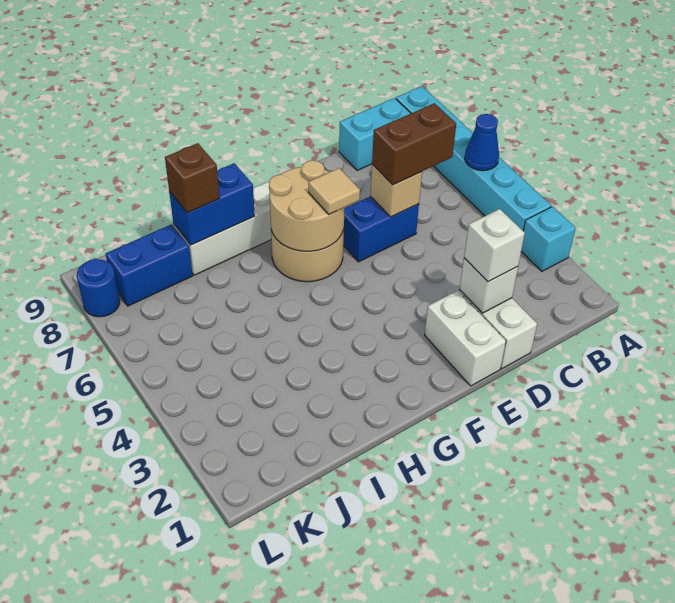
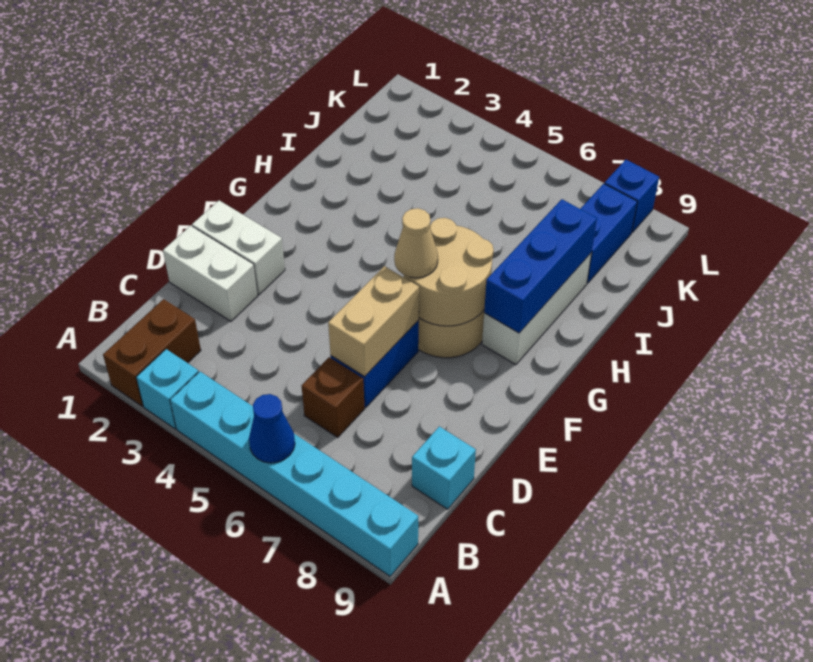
cyan 1x2 brick [339,98,411,170] -> cyan 1x1 brick [412,426,476,509]
brown 1x2 brick [372,103,456,185] -> brown 1x2 brick moved to [103,299,201,406]
white 1x1 brick [459,258,518,313] -> none
white 1x1 brick [464,209,525,282] -> none
tan 1x1 brick [370,164,422,217] -> tan 1x2 brick [328,266,419,377]
tan 1x1 tile [308,168,360,214] -> tan 1x1 cone [394,208,438,278]
blue 1x2 brick [169,163,255,245] -> blue 1x3 brick [484,199,597,333]
brown 1x1 brick [165,143,219,213] -> brown 1x1 brick moved to [302,357,365,437]
blue 1x1 round brick [77,259,120,317] -> blue 1x1 brick [604,160,659,232]

